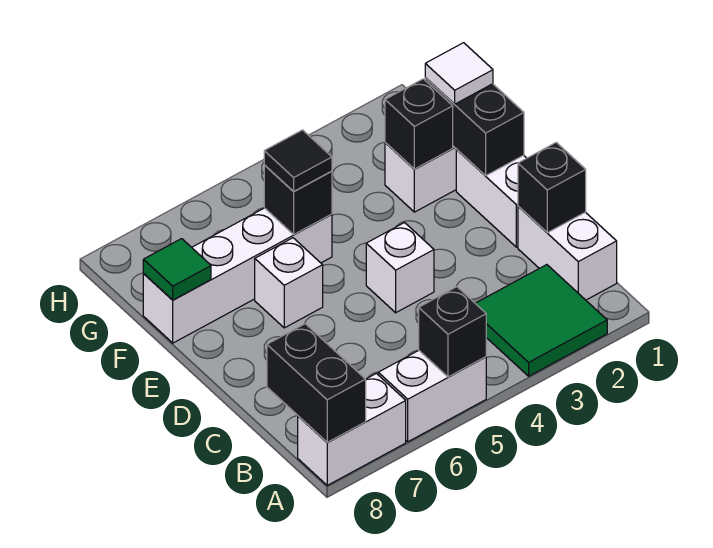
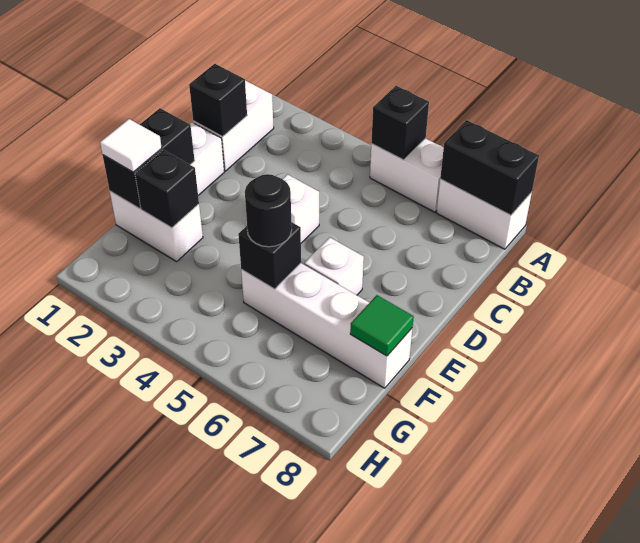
green 2x2 tile [475,265,607,376] -> none
black 1x2 brick [267,324,366,442] -> black 1x2 brick turned to [440,120,539,215]
black 1x1 tile [264,130,332,192] -> black 1x1 round brick [245,174,292,247]

